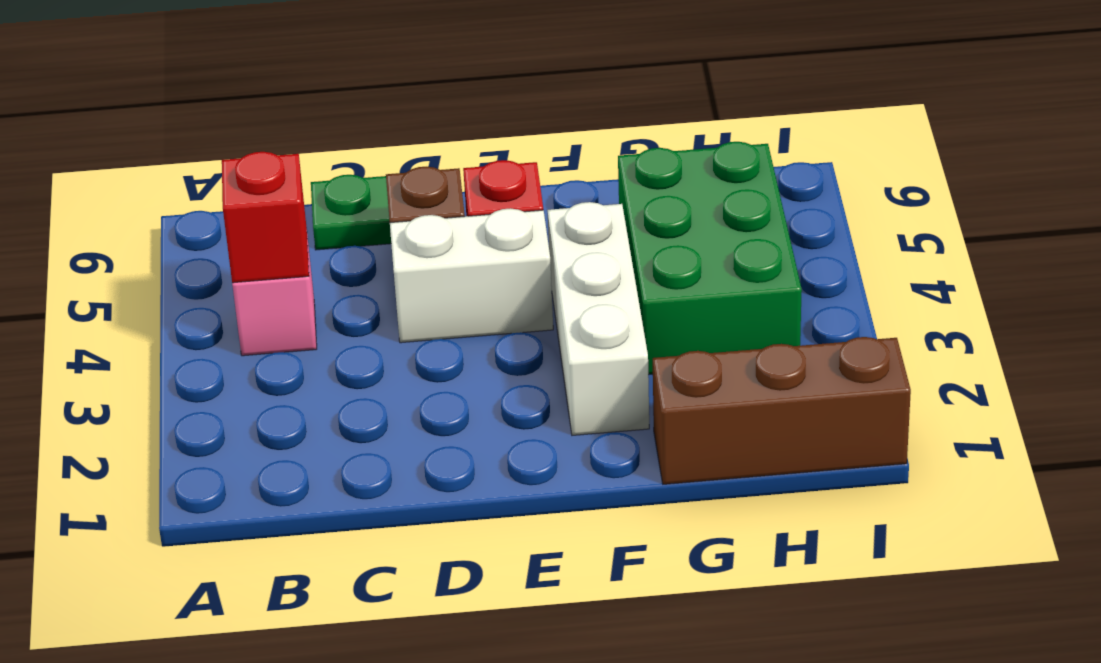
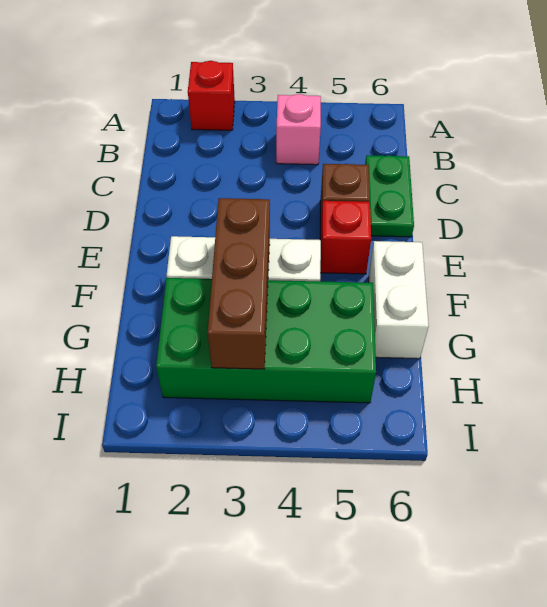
red 1x1 brick [222,152,309,283] -> red 1x1 brick moved to [188,61,235,130]
white 1x2 brick [390,208,553,343] -> white 1x2 brick moved to [369,241,429,359]
brown 1x3 brick [653,337,911,484] -> brown 1x3 brick moved to [208,198,270,369]
green 2x3 brick [618,142,802,375] -> green 2x4 brick [156,278,376,403]

